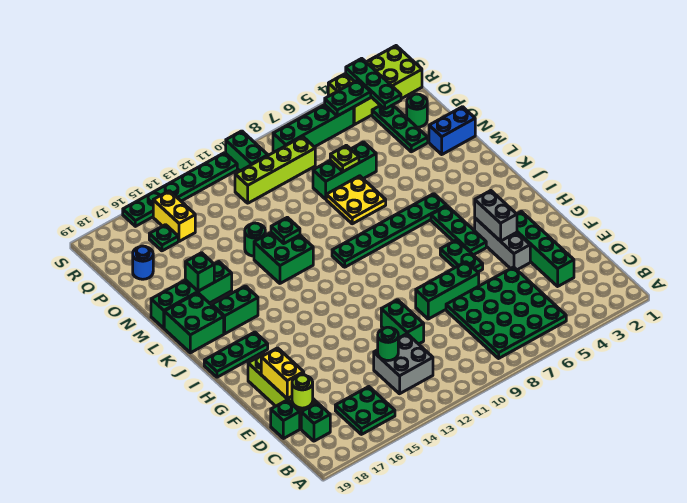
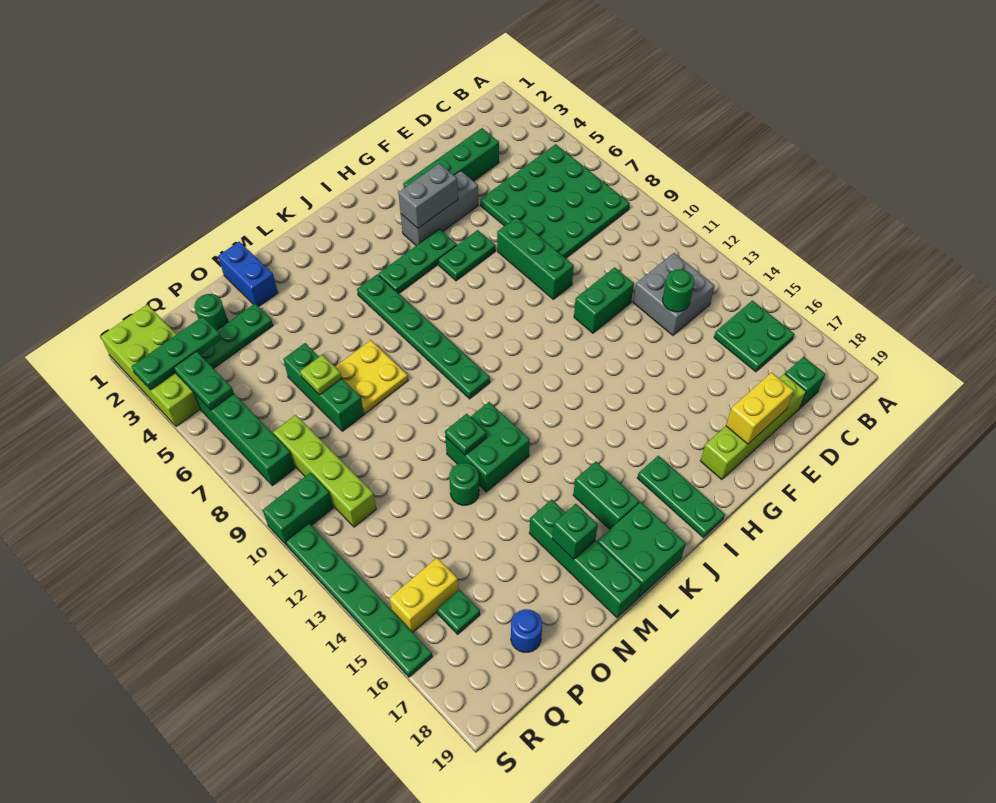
lime 1x1 round brick [292,375,313,408] -> none
green 1x1 brick [271,400,300,439] -> none

